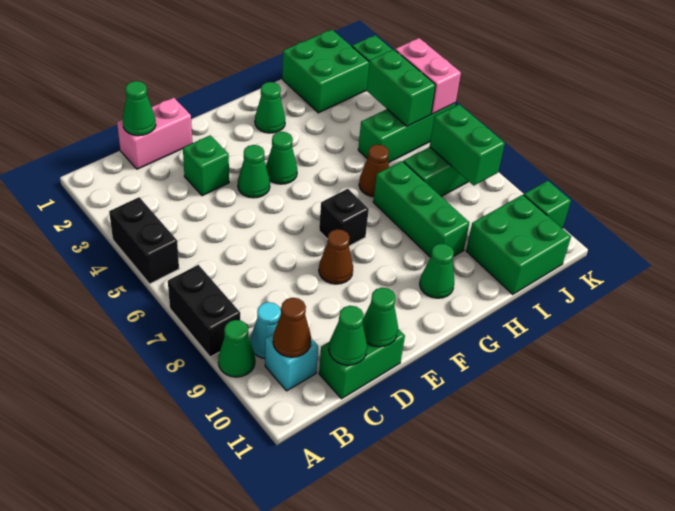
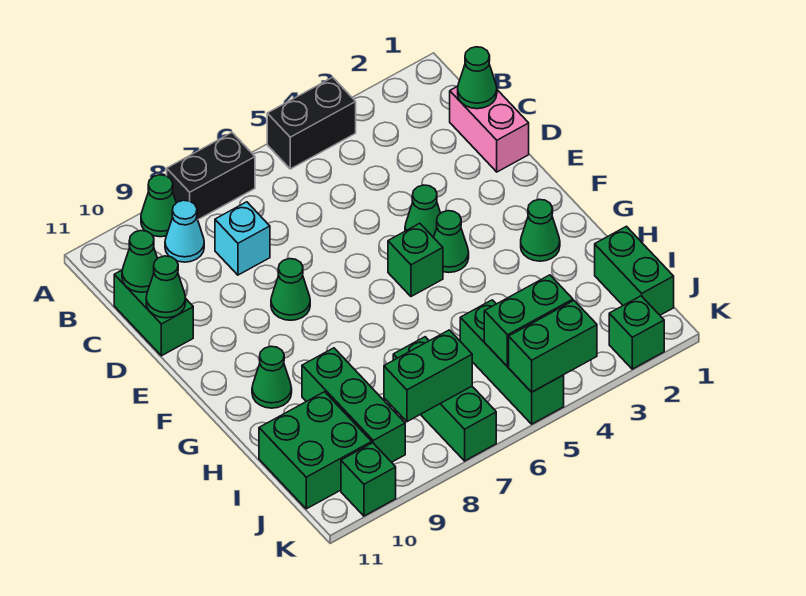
cyan 1x1 brick [265,334,318,391] -> cyan 1x1 brick moved to [215,202,270,275]
brown 1x1 cone [273,298,311,357] -> none
green 1x1 brick [183,135,229,196] -> green 1x1 brick moved to [388,223,443,297]
brown 1x1 cone [319,229,353,284] -> green 1x1 cone [271,259,310,320]
black 1x1 brick [319,189,369,246] -> none
brown 1x1 cone [359,144,389,197] -> none
green 1x3 brick [373,161,469,257] -> green 1x3 brick turned to [302,348,405,462]
green 2x2 brick [282,30,369,113] -> green 1x2 brick [595,226,674,315]
pink 1x2 brick [395,38,461,114] -> green 1x2 brick [509,301,597,392]

